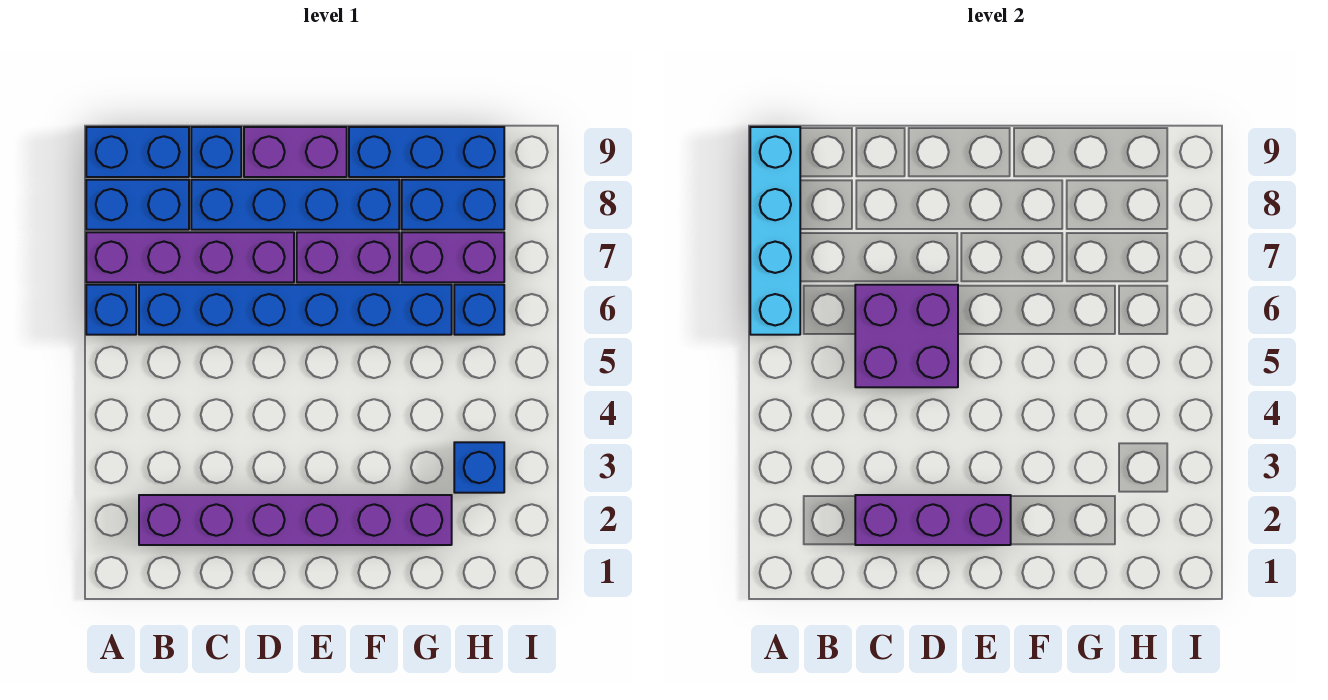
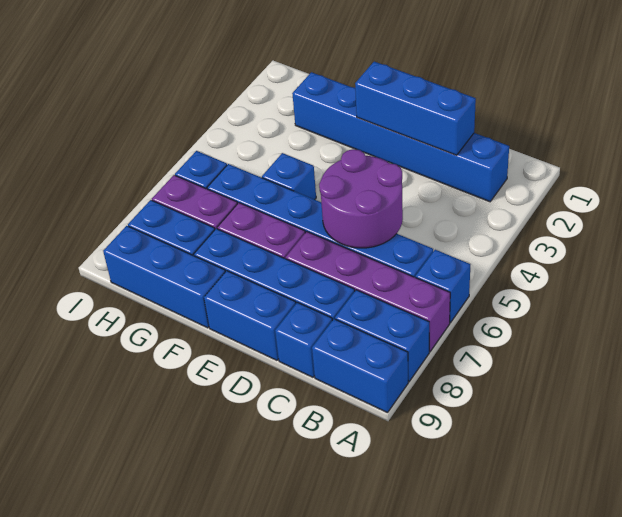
cyan 1x4 brick [750,127,800,335] -> none
purple 1x6 brick [139,495,452,545] -> blue 1x6 brick [292,72,509,202]
purple 1x3 brick [855,495,1011,545] -> blue 1x3 brick [355,62,476,155]
purple 2x2 brick [855,285,958,387] -> purple 2x2 round brick [319,149,403,248]
purple 1x2 brick [244,127,347,177] -> blue 1x2 brick [204,271,296,360]
blue 1x1 brick [454,442,504,493] -> blue 1x1 brick moved to [262,153,316,200]

